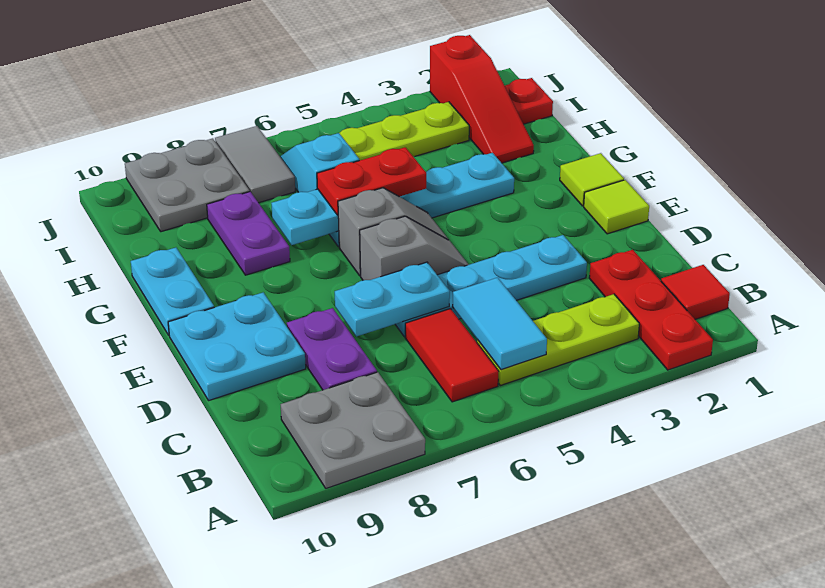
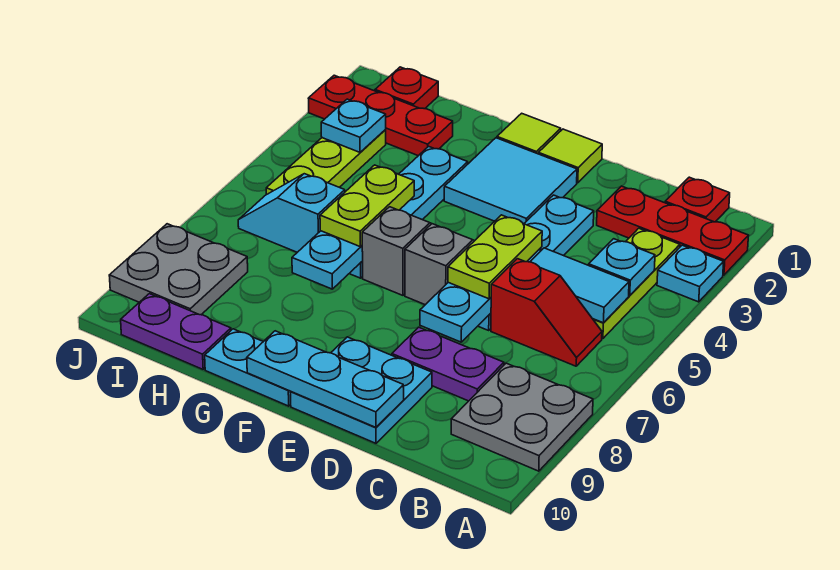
none -> cyan 1x1 plate [657,245,724,302]
red 1x1 tile [661,265,730,319] -> red 1x1 plate [665,177,730,222]
none -> cyan 1x1 plate [589,239,655,296]
red 1x2 tile [405,309,498,402] -> red 1x2 slope [491,259,602,366]
none -> lime 1x2 plate [448,215,542,299]
none -> cyan 1x3 plate [247,331,404,427]
none -> cyan 2x2 tile [444,138,577,224]
red 1x2 plate [317,147,426,215] -> lime 1x2 plate [320,165,414,246]
purple 1x2 plate [207,192,290,275] -> purple 1x2 plate moved to [121,294,231,369]
red 1x3 slope [430,35,534,163] -> red 1x3 plate [308,75,453,156]
none -> cyan 1x1 plate [321,99,386,152]
grey 1x2 tile [215,126,295,203] -> none

